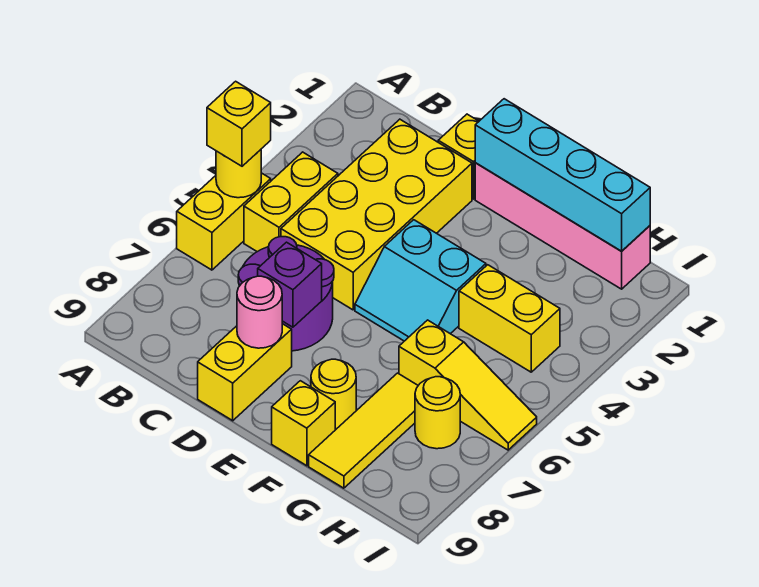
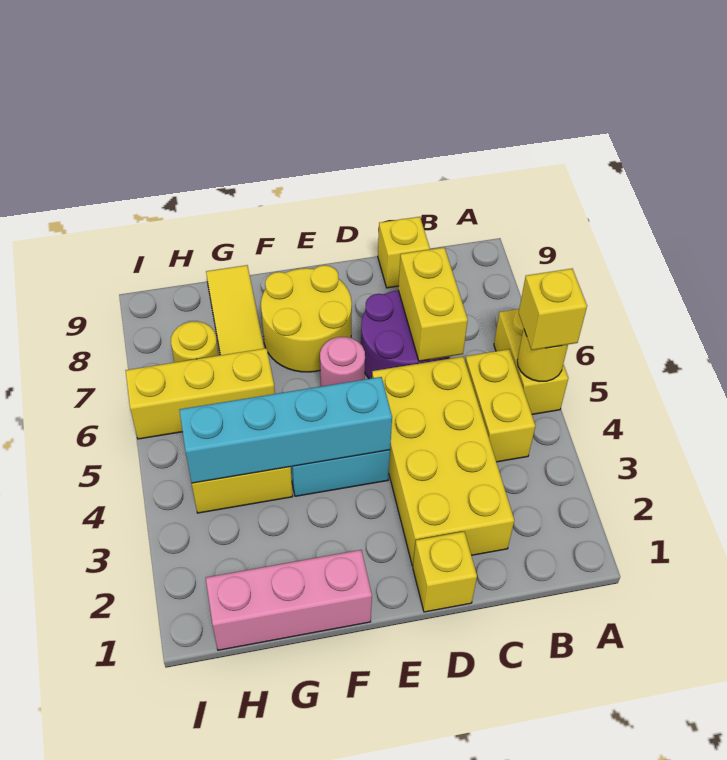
purple 1x1 brick [258,242,322,327] -> none
yellow 1x2 brick [198,324,292,421] -> yellow 1x2 brick moved to [398,247,468,361]
pink 1x1 round brick [237,276,282,348] -> pink 1x1 round brick moved to [320,337,365,386]
pink 1x4 brick [475,163,650,289] -> pink 1x3 brick [206,550,372,650]
cyan 1x4 brick [475,99,650,251] -> cyan 1x4 brick moved to [179,377,392,483]
yellow 1x1 round brick [311,359,356,430] -> yellow 2x2 round brick [261,265,352,372]
yellow 1x1 brick [272,381,335,466] -> yellow 1x1 brick moved to [378,217,430,288]
yellow 1x3 slope [399,320,537,450] -> yellow 1x3 brick [125,348,275,439]

